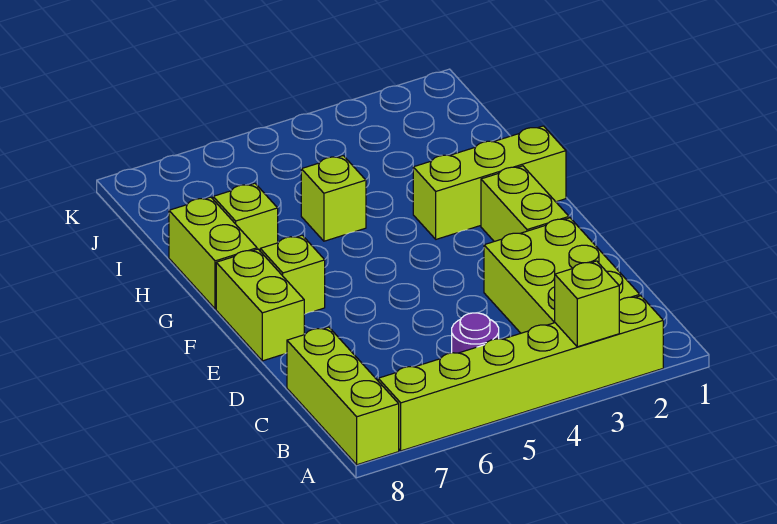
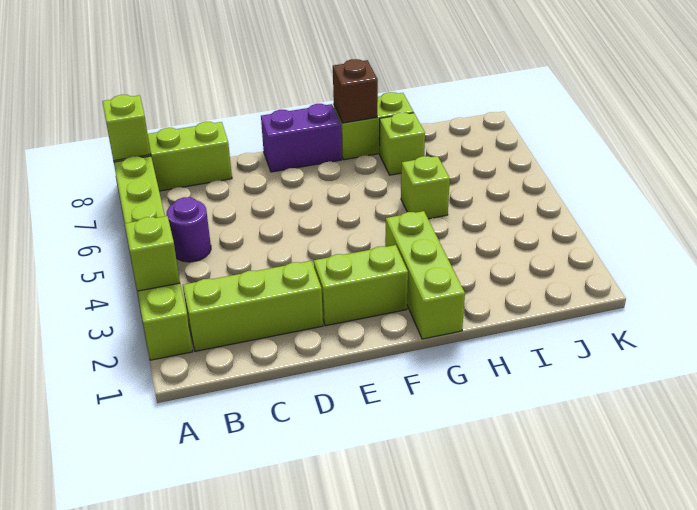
lime 2x3 brick [484,218,640,333] -> lime 1x3 brick [183,261,323,351]
lime 1x2 brick [216,249,304,361] -> purple 1x2 brick [261,104,342,172]
lime 1x1 brick [260,235,325,314] -> lime 1x1 brick moved to [102,95,151,161]
none -> brown 1x1 brick [333,59,378,123]

